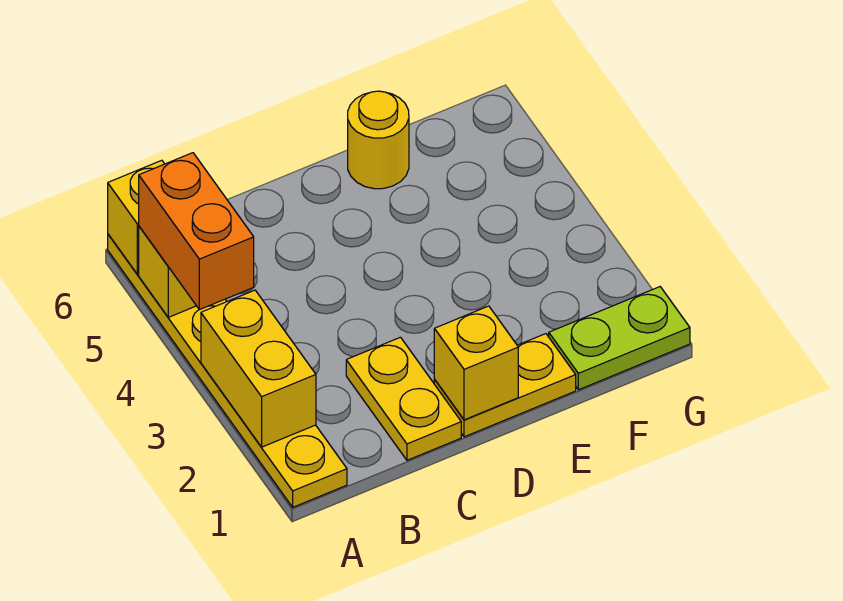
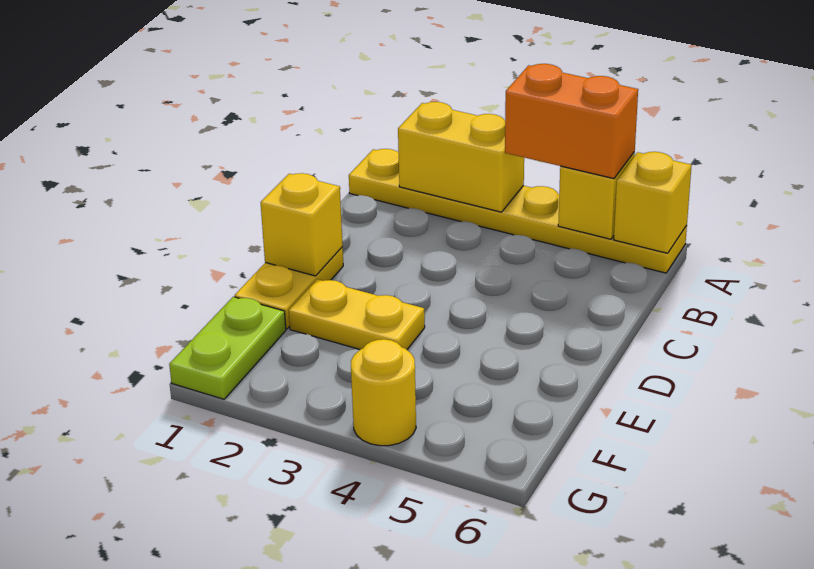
yellow 1x2 plate [346,337,461,460] -> yellow 1x2 plate moved to [289,279,425,350]
yellow 1x1 round brick [348,91,409,189] -> yellow 1x1 round brick moved to [351,339,416,446]

